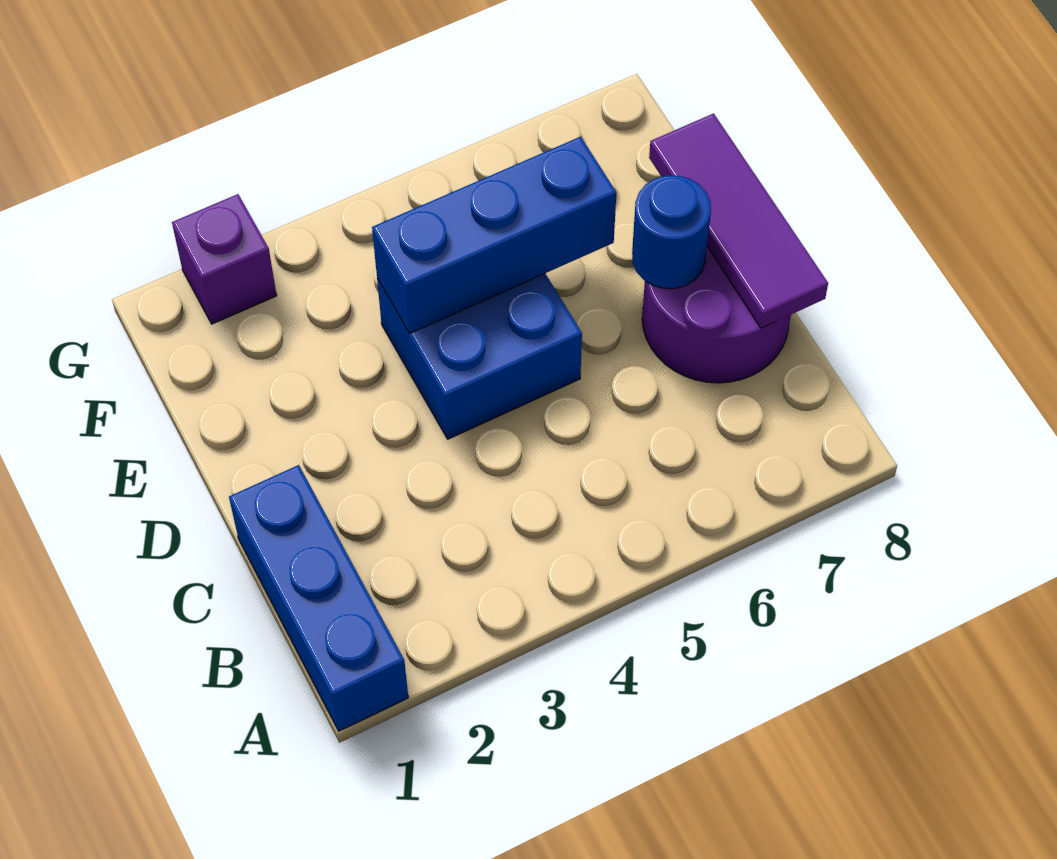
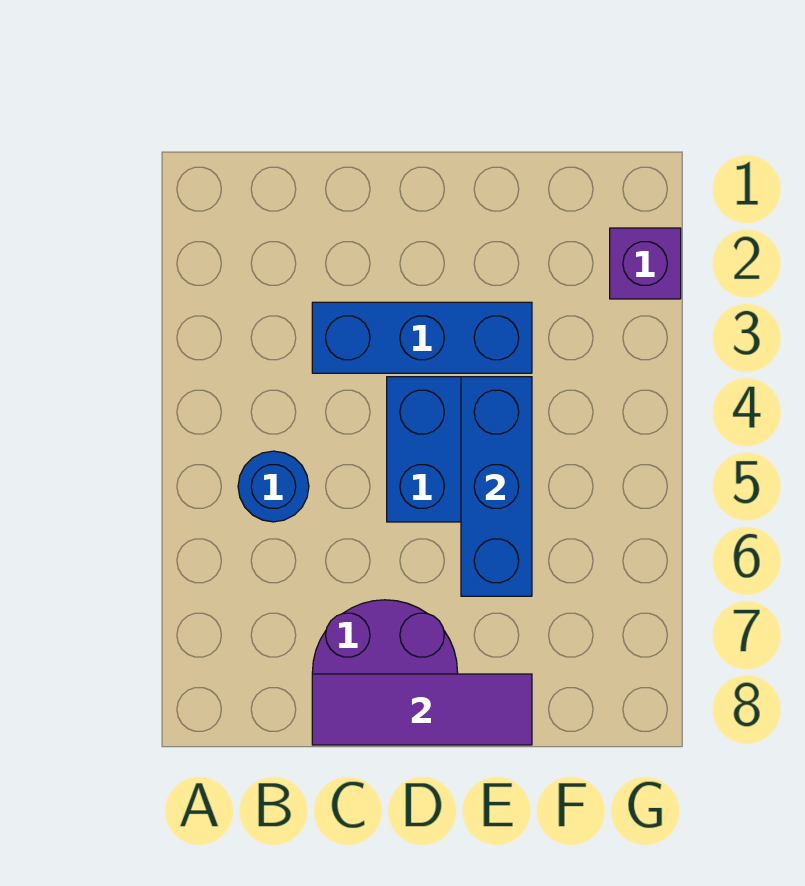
blue 1x3 brick [229,465,408,731] -> blue 1x3 brick moved to [312,302,532,373]
blue 1x1 round brick [632,176,711,288] -> blue 1x1 round brick moved to [238,451,309,522]

